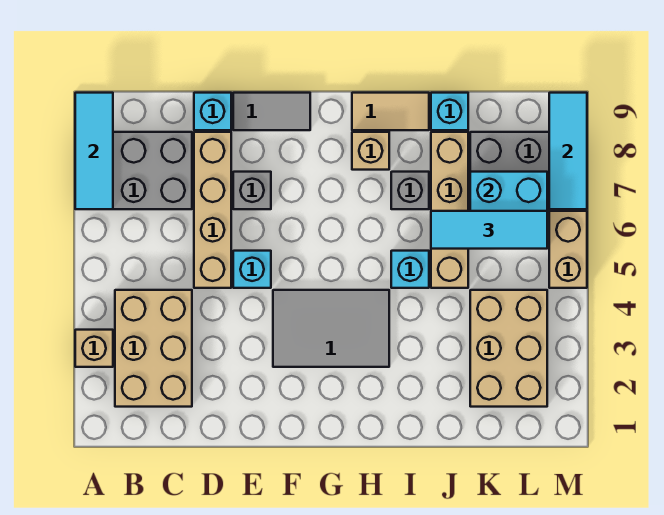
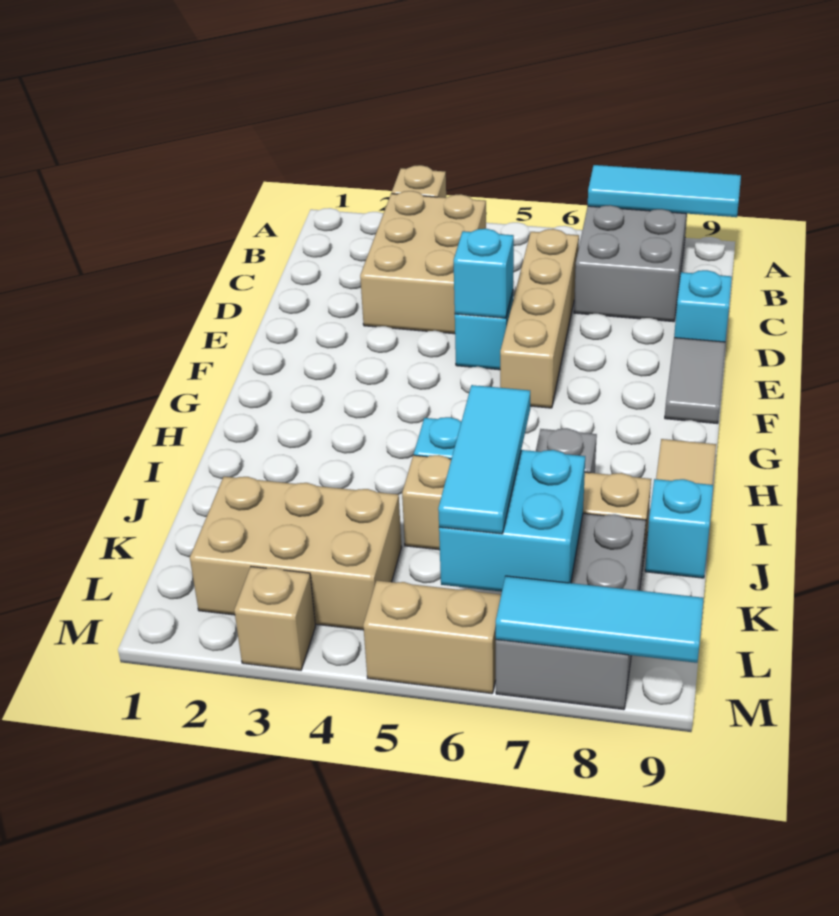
tan 2x3 brick [115,290,192,407] -> tan 2x3 brick turned to [360,191,486,334]
tan 1x4 brick [194,132,231,288] -> tan 1x4 brick turned to [500,229,579,408]
none -> cyan 1x1 brick [454,229,514,318]
grey 1x1 brick [233,172,271,209] -> none
grey 2x3 tile [273,290,389,367] -> none
tan 1x1 brick [352,132,389,170] -> tan 1x1 brick moved to [234,567,315,670]

